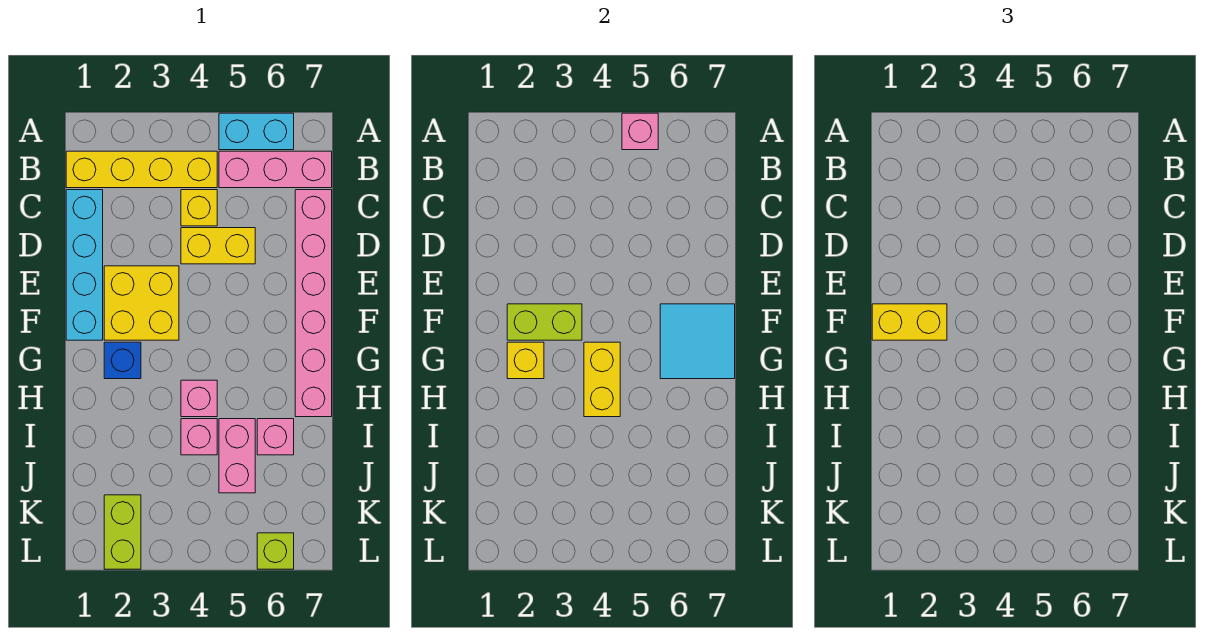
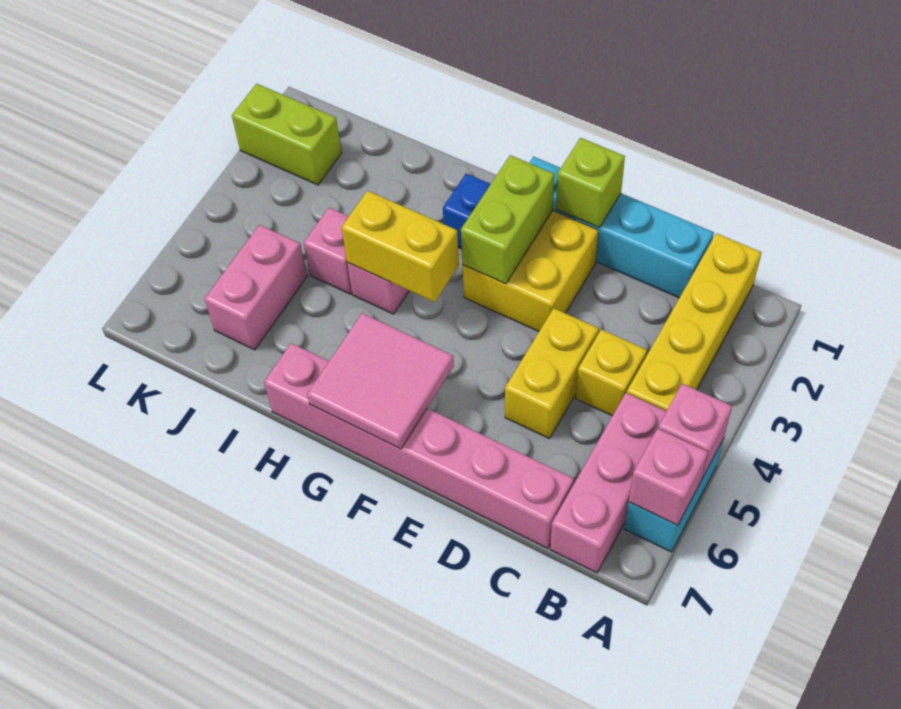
yellow 1x2 brick [872,304,947,340] -> none
cyan 2x2 tile [660,304,735,379] -> pink 2x2 tile [307,313,454,449]
yellow 1x1 brick [507,342,544,379] -> none
pink 1x2 brick [219,419,255,493] -> pink 1x2 brick turned to [204,225,307,350]
pink 1x1 brick [257,419,294,455] -> pink 1x1 brick moved to [629,428,708,525]
lime 1x1 brick [257,533,294,569] -> lime 1x1 brick moved to [556,138,625,228]

